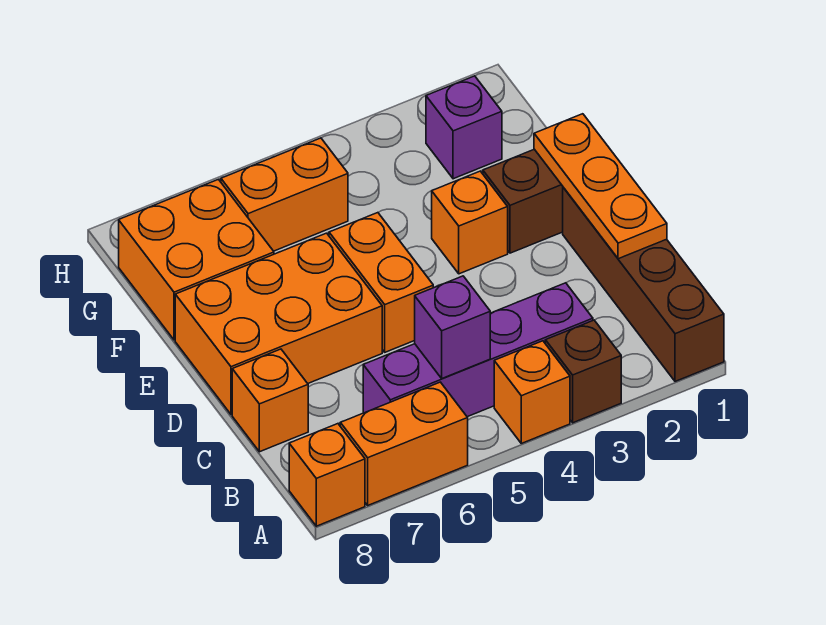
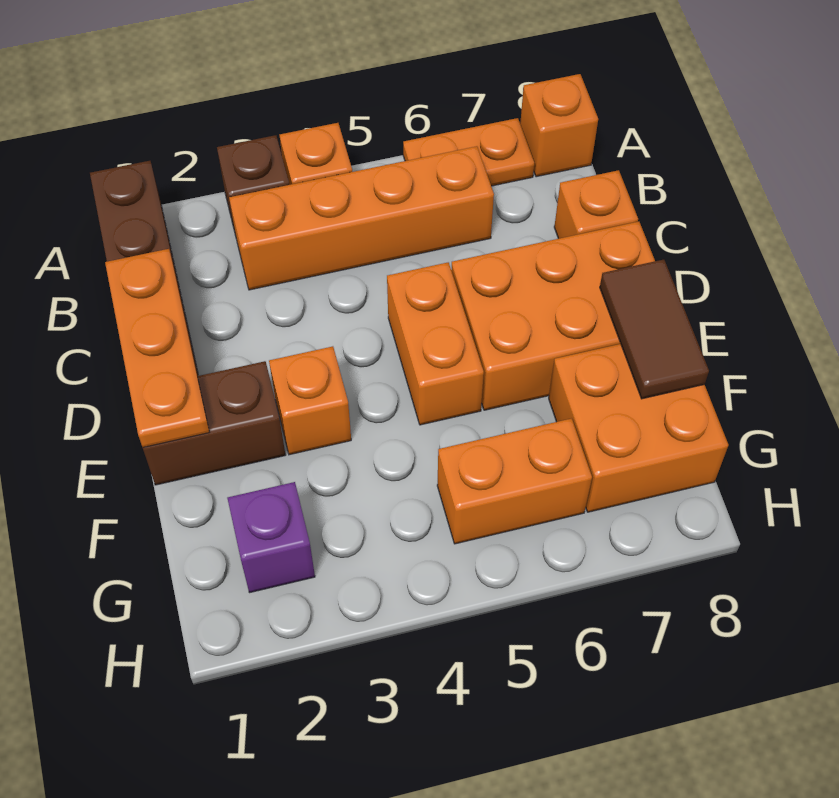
orange 1x2 brick [340,382,468,505] -> orange 1x2 plate [403,118,534,186]
purple 1x4 brick [363,283,593,417] -> orange 1x4 brick [229,146,494,290]
purple 1x1 brick [415,276,490,378] -> none
none -> brown 1x2 tile [600,260,709,399]

